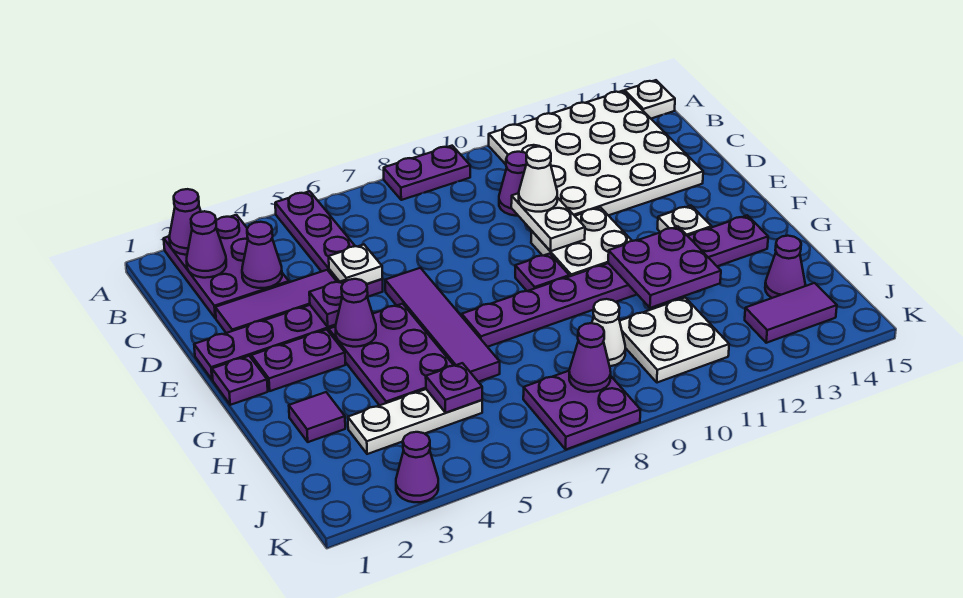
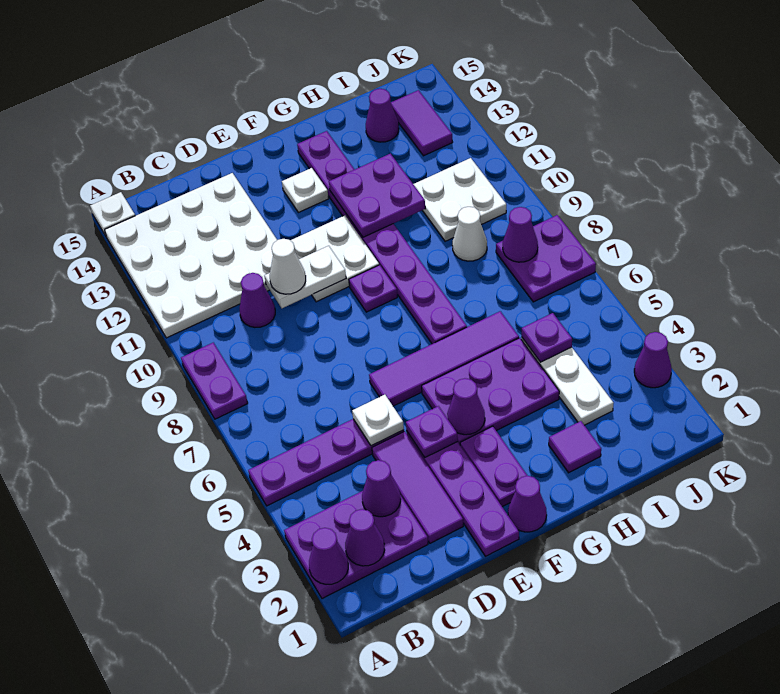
purple 1x1 plate [212,356,268,405] -> purple 1x1 cone [508,476,547,532]

